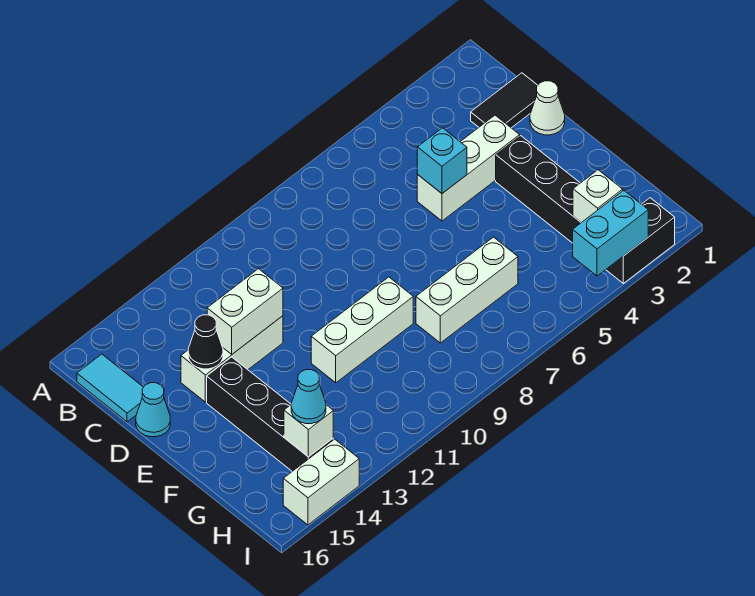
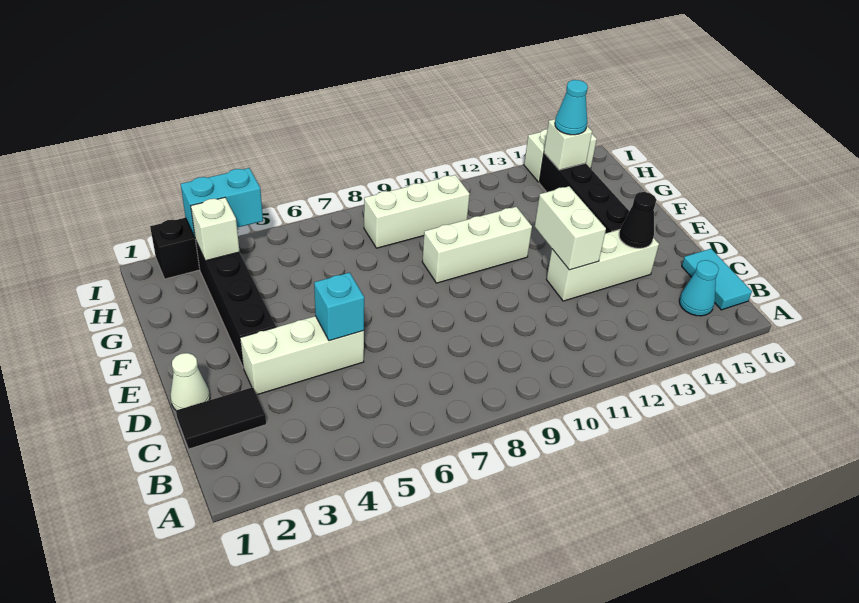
white 1x2 brick [207,269,283,354] -> white 1x2 brick turned to [535,186,606,270]
cyan 1x1 cone [136,383,170,437] -> cyan 1x1 cone moved to [679,260,719,316]
white 1x3 brick [416,237,518,343] -> white 1x3 brick moved to [364,175,470,248]

